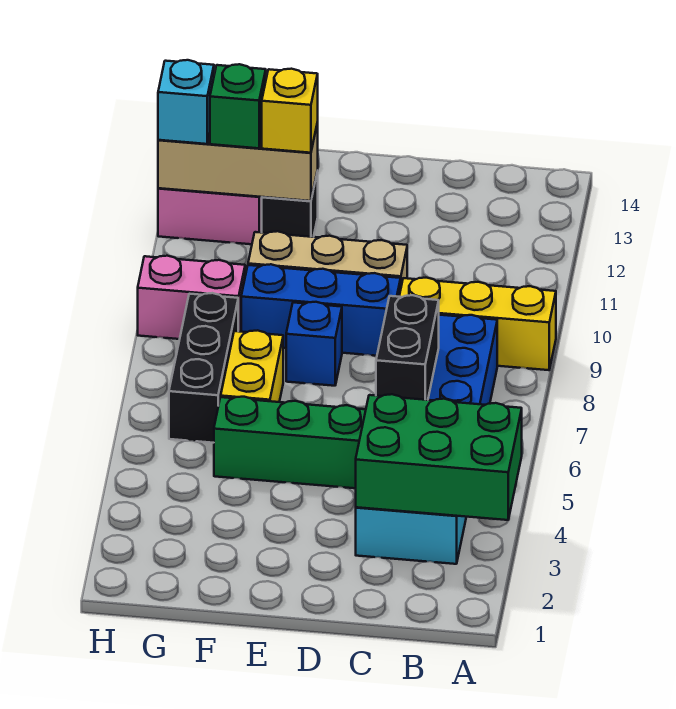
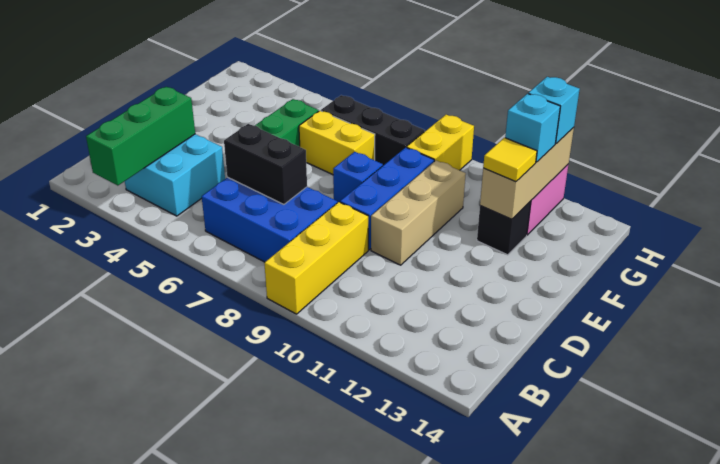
green 2x3 brick [356,394,522,520] -> green 1x3 brick [86,87,195,186]
yellow 1x1 brick [262,69,318,153] -> yellow 1x1 tile [483,138,537,182]
pink 1x2 brick [138,256,245,339] -> yellow 1x2 brick [407,115,474,170]
green 1x1 brick [210,64,266,148] -> cyan 1x1 brick [505,94,560,162]

